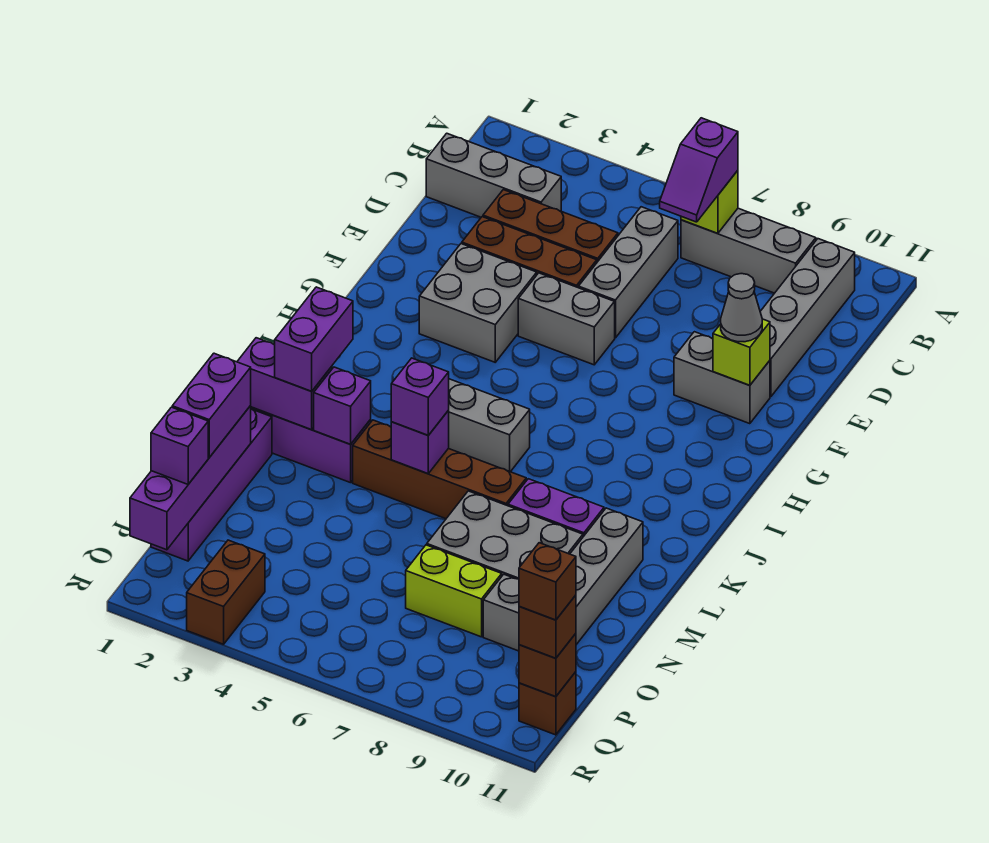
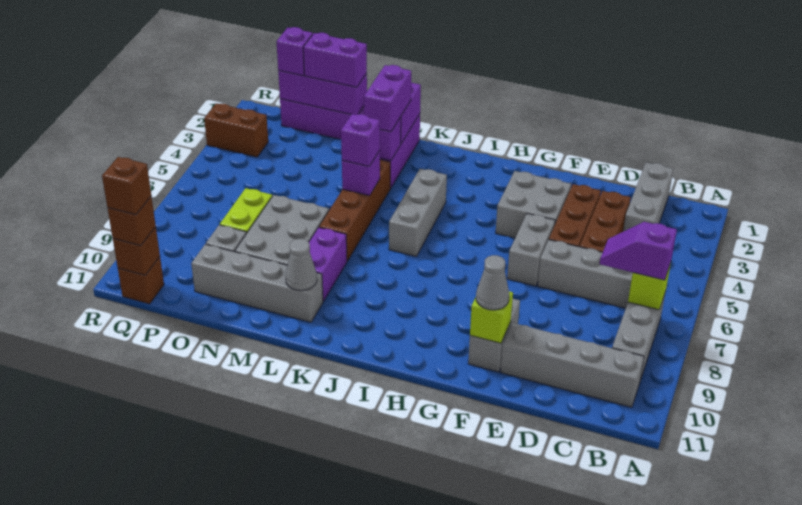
purple 1x2 brick [275,287,353,391] -> purple 1x2 brick turned to [364,65,411,132]
none -> grey 1x1 cone [286,239,317,291]
purple 1x4 brick [130,406,251,550] -> purple 1x3 brick [278,71,367,115]

